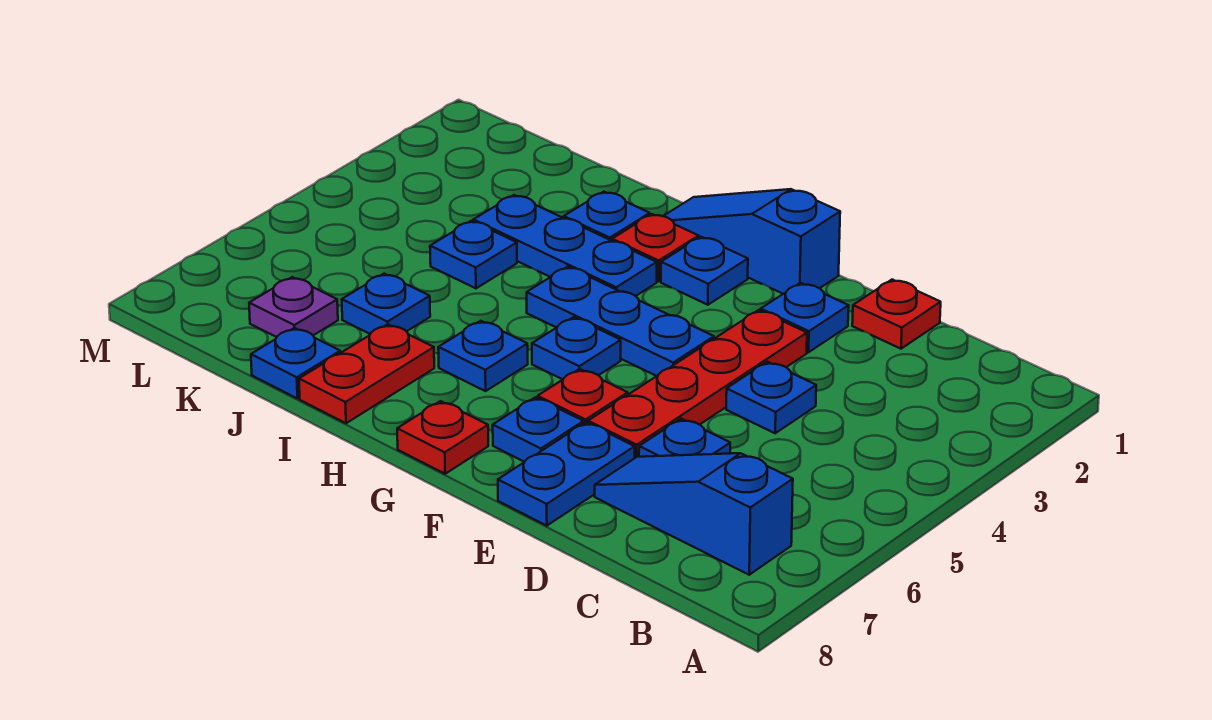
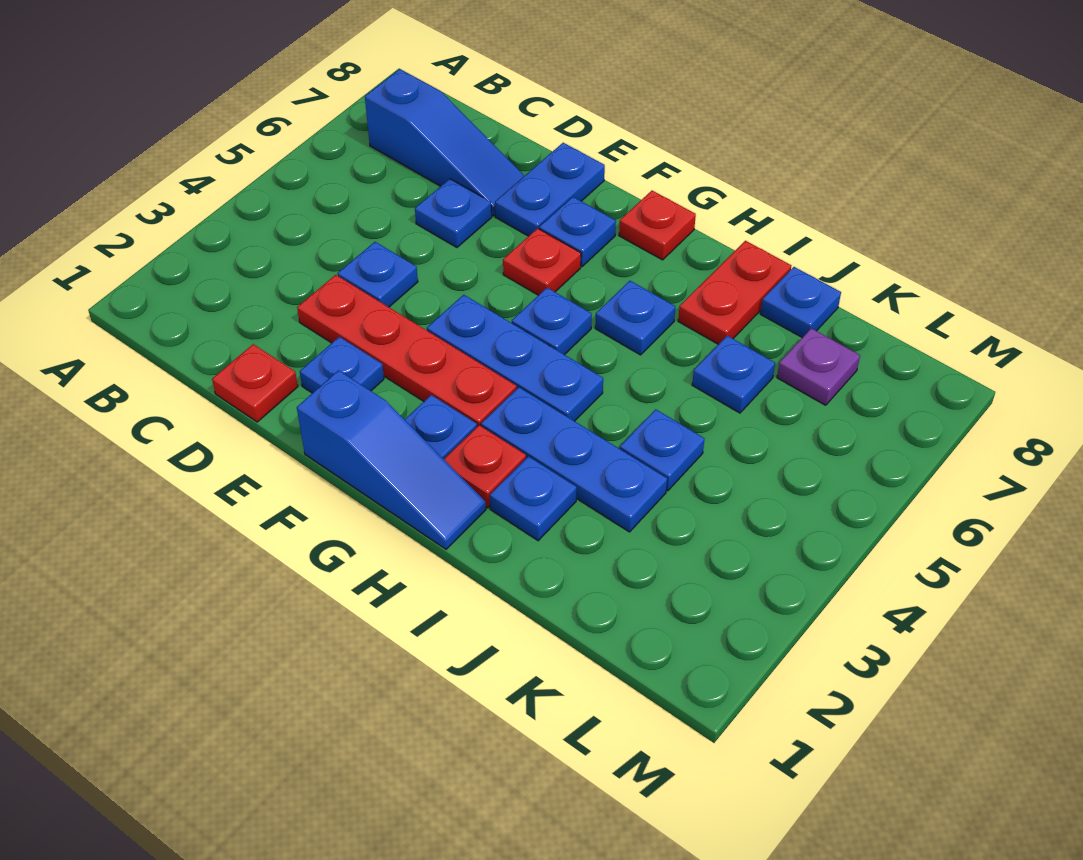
red 1x4 plate [588,310,807,458] -> red 1x4 plate turned to [297,275,517,427]

